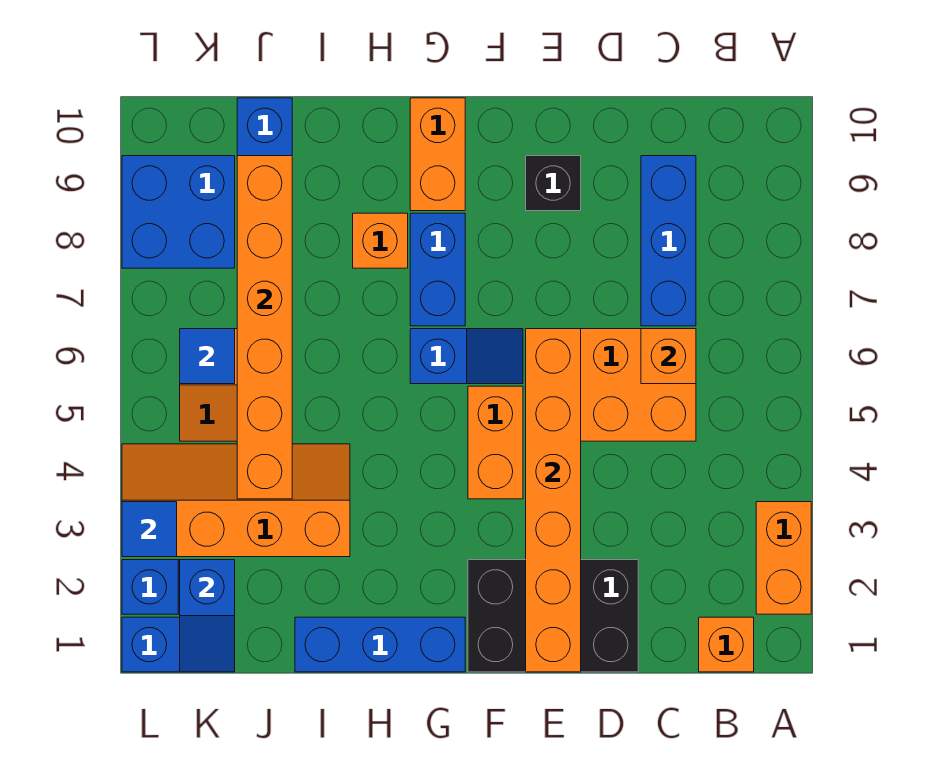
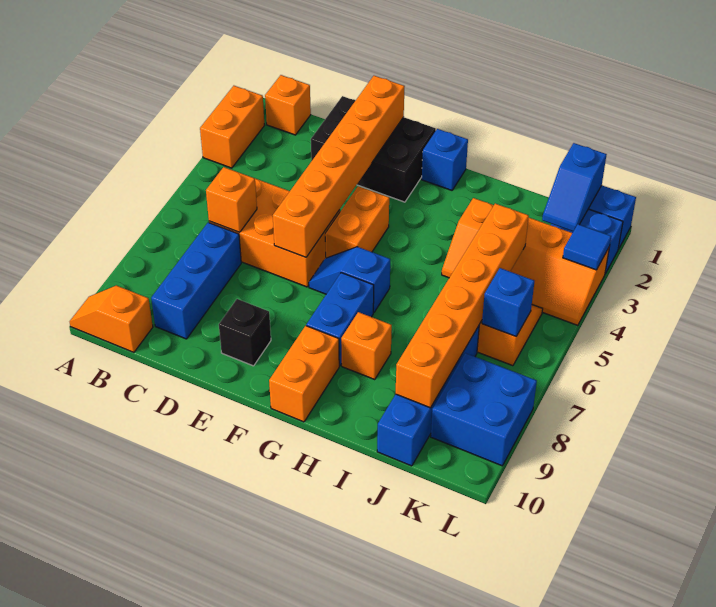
none -> orange 1x2 slope [70,285,153,352]
blue 1x3 brick [295,617,465,672] -> blue 1x1 brick [422,129,468,190]
blue 1x2 slope [180,560,235,672] -> blue 1x2 slope turned to [542,143,607,231]
blue 1x1 tile [180,329,235,384] -> blue 1x1 brick [482,268,534,336]

